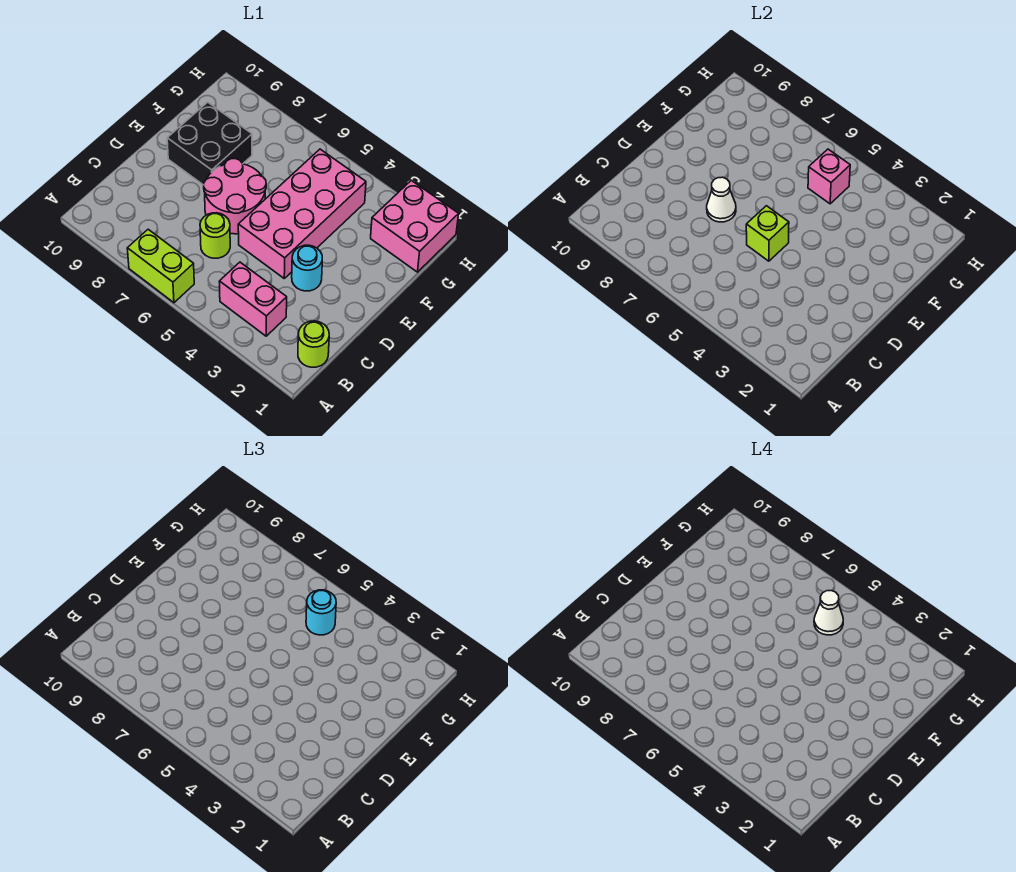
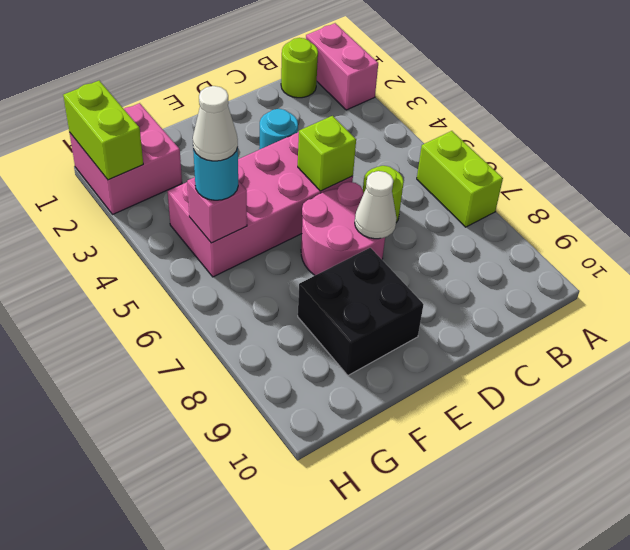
pink 1x2 brick [219,262,287,336] -> pink 1x2 brick moved to [306,23,378,110]
none -> lime 1x2 brick [63,81,143,180]

